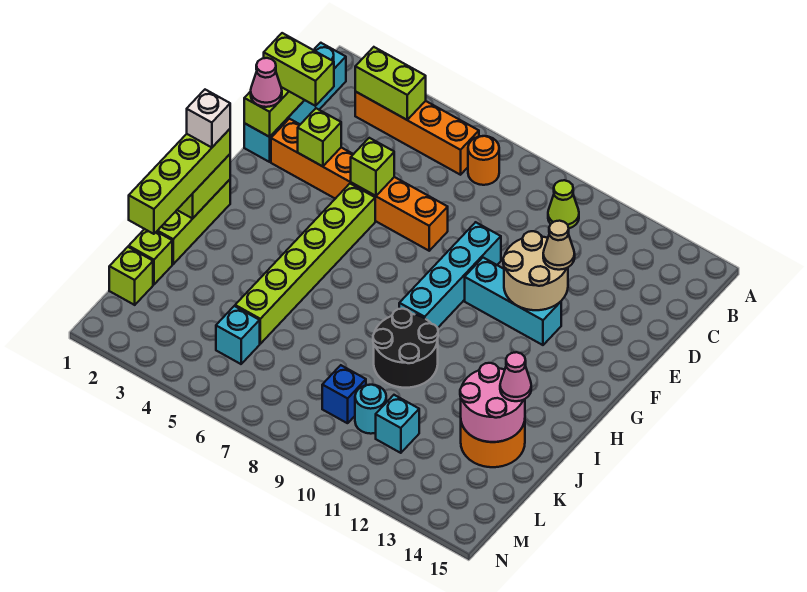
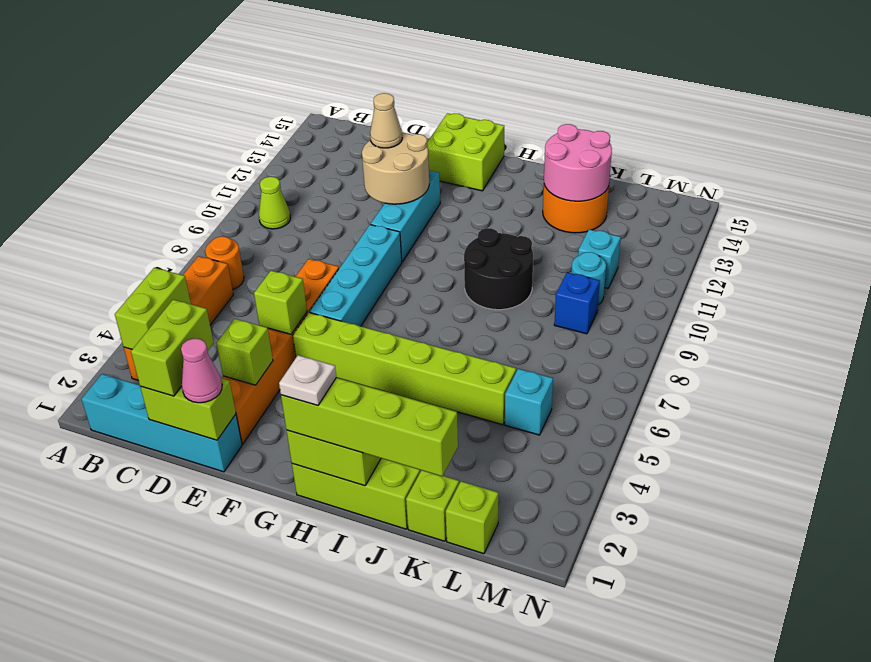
cyan 1x4 brick [399,222,501,328] -> cyan 1x4 brick turned to [310,225,402,326]
none -> lime 2x2 brick [427,114,504,191]
white 1x1 brick [187,90,230,148] -> white 1x1 plate [279,355,336,405]
pink 1x1 cone [500,352,531,401] -> none

